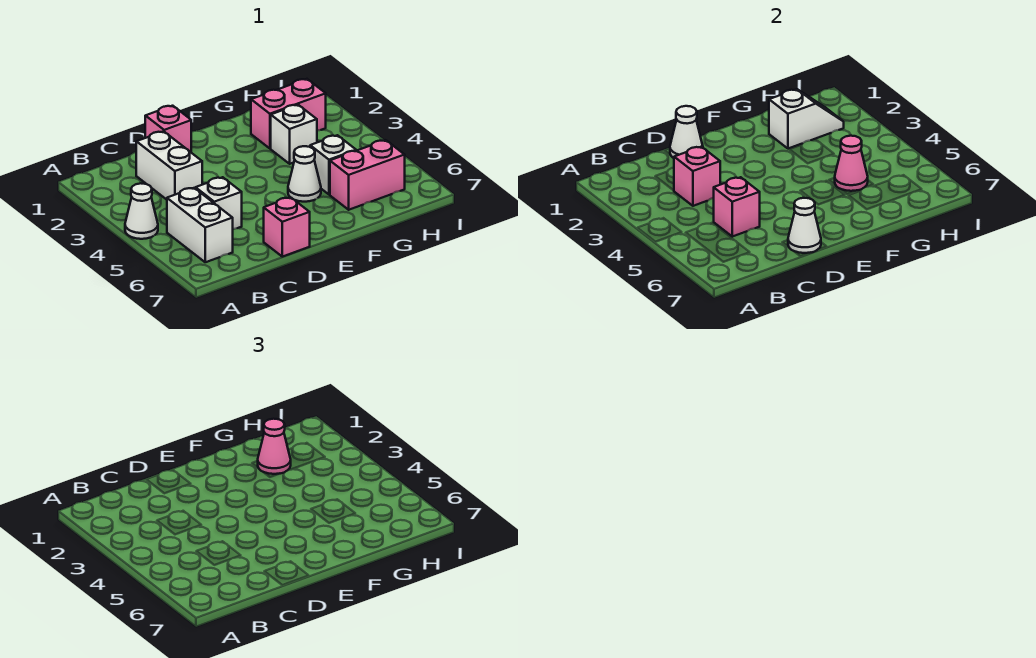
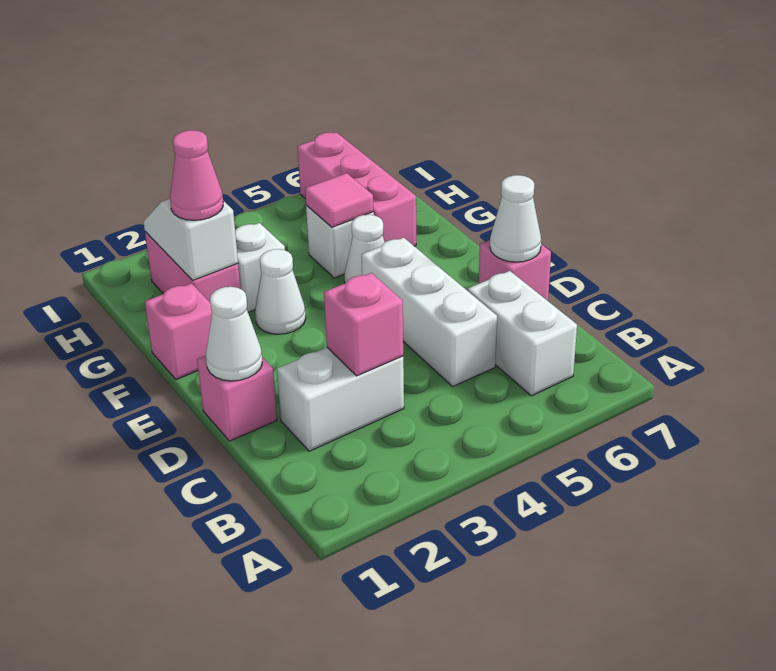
white 1x1 cone [125,183,158,239] -> white 1x1 cone moved to [255,249,306,334]
white 1x2 brick [167,188,233,262] -> white 1x2 brick turned to [468,271,577,396]
white 1x1 brick [196,177,242,229] -> white 1x3 brick [362,238,497,386]
pink 1x1 brick [714,177,760,237] -> pink 1x1 brick moved to [145,284,212,380]
pink 1x1 cone [835,136,868,191] -> pink 1x1 tile [305,173,373,227]
pink 1x2 brick [330,140,405,210] -> pink 1x3 brick [297,132,416,246]

